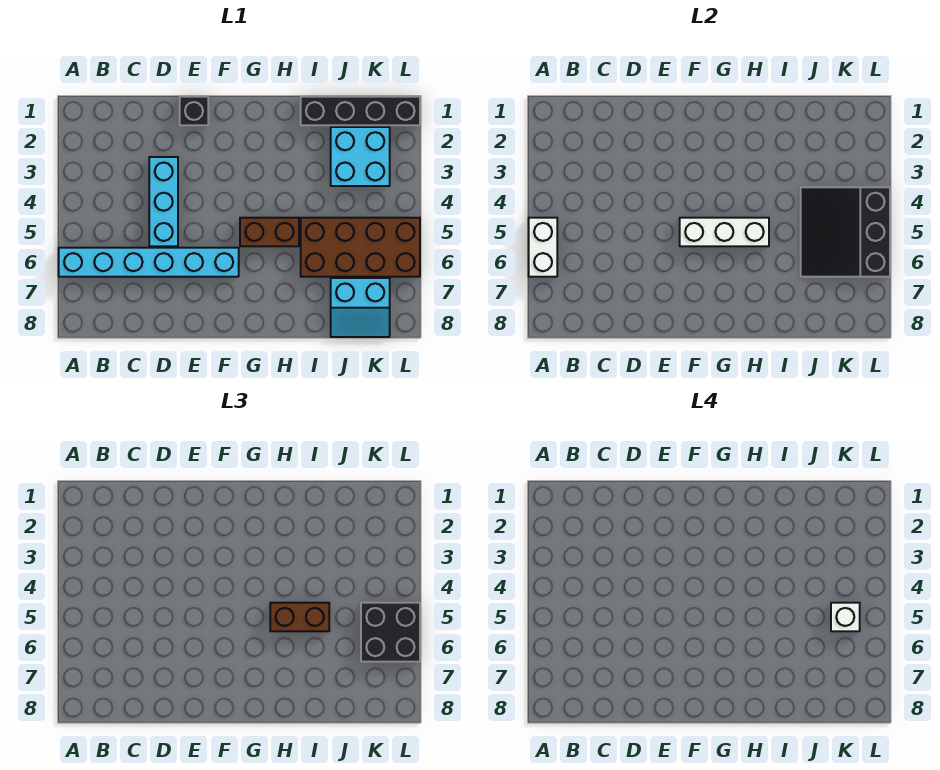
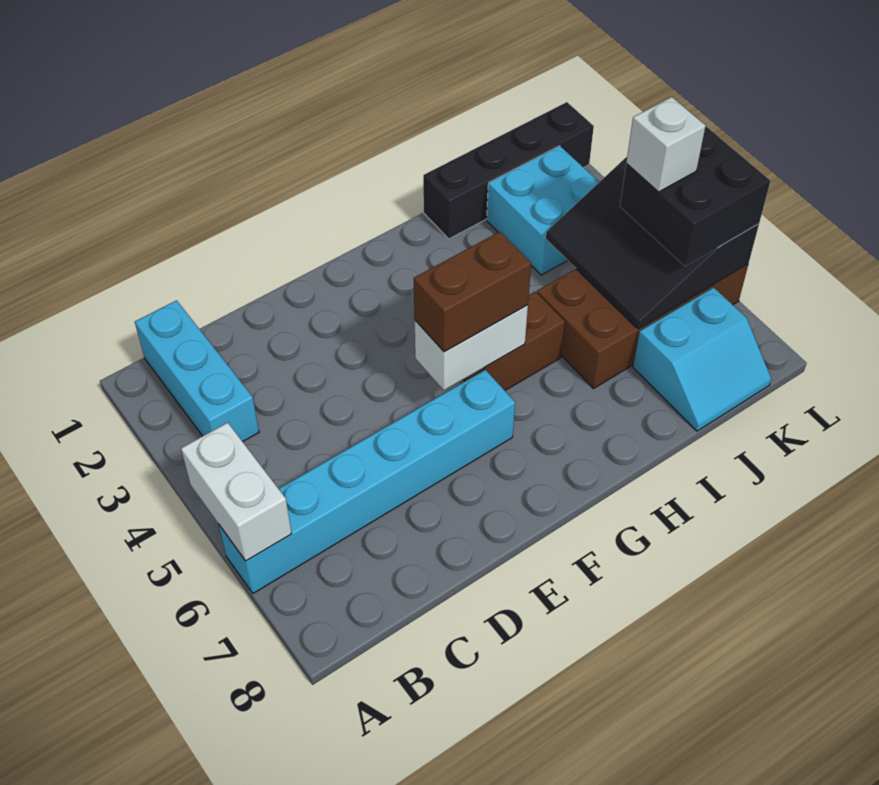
cyan 1x3 brick [149,157,178,246] -> cyan 1x3 brick moved to [135,300,259,442]
black 1x1 brick [180,97,208,125] -> none
white 1x3 brick [680,218,769,246] -> white 1x2 brick [415,305,528,390]
brown 1x2 brick [270,603,329,631] -> brown 1x2 brick moved to [414,232,531,352]

